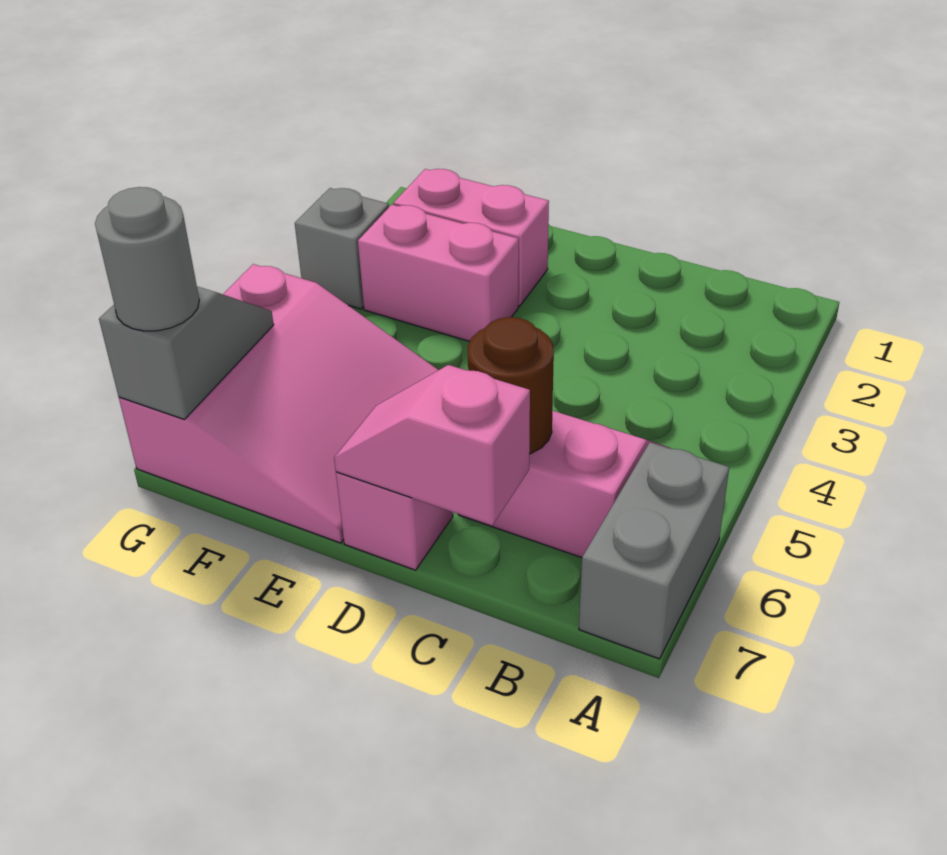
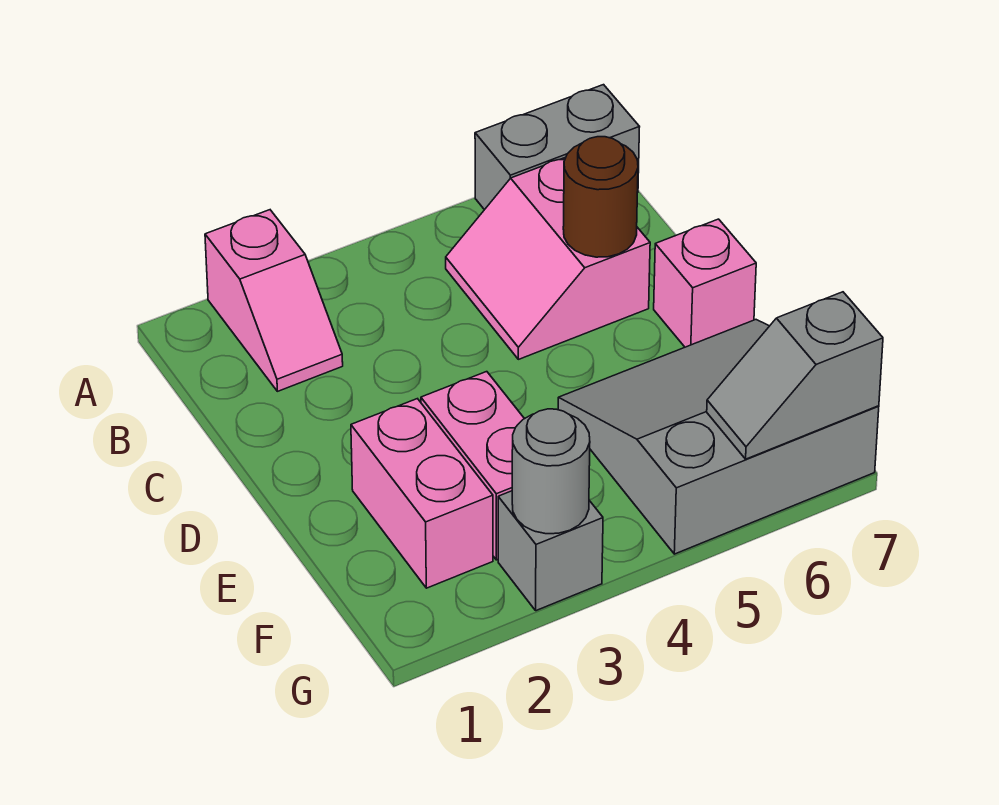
pink 1x2 slope [334,365,530,525] -> pink 1x2 slope moved to [205,210,343,391]
pink 3x3 slope [119,264,438,543] -> grey 3x3 slope [558,320,879,554]
grey 1x1 round brick [95,187,199,331] -> grey 1x1 round brick moved to [512,409,590,534]

